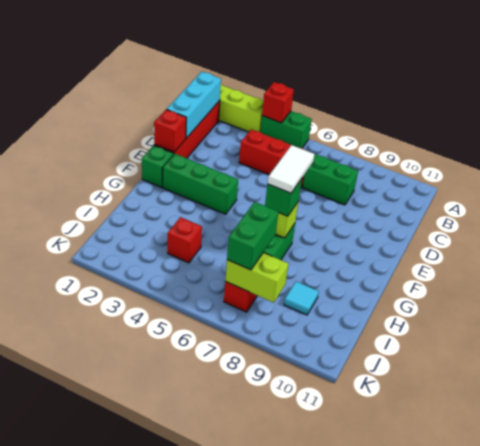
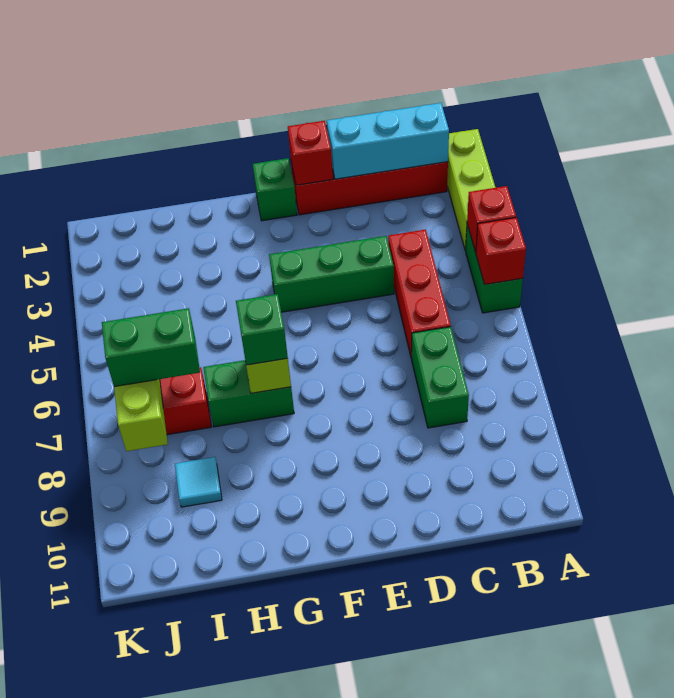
green 1x3 brick [163,154,238,214] -> green 1x3 brick turned to [269,236,394,312]
white 1x2 tile [268,145,315,193] -> none
red 1x1 brick [168,217,202,263] -> red 1x1 brick moved to [476,218,526,284]

